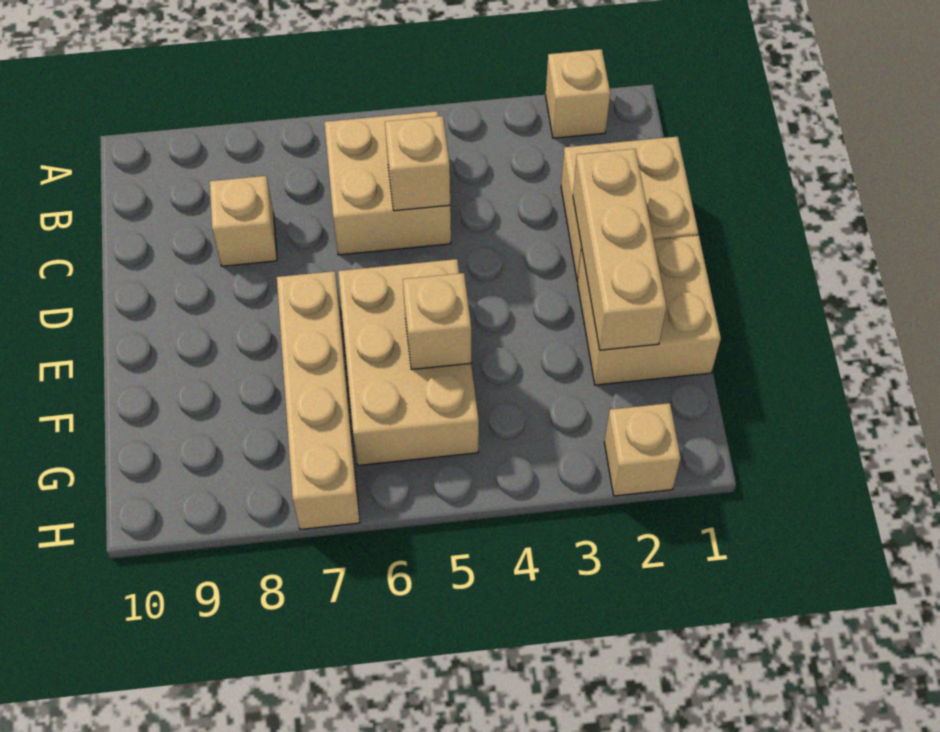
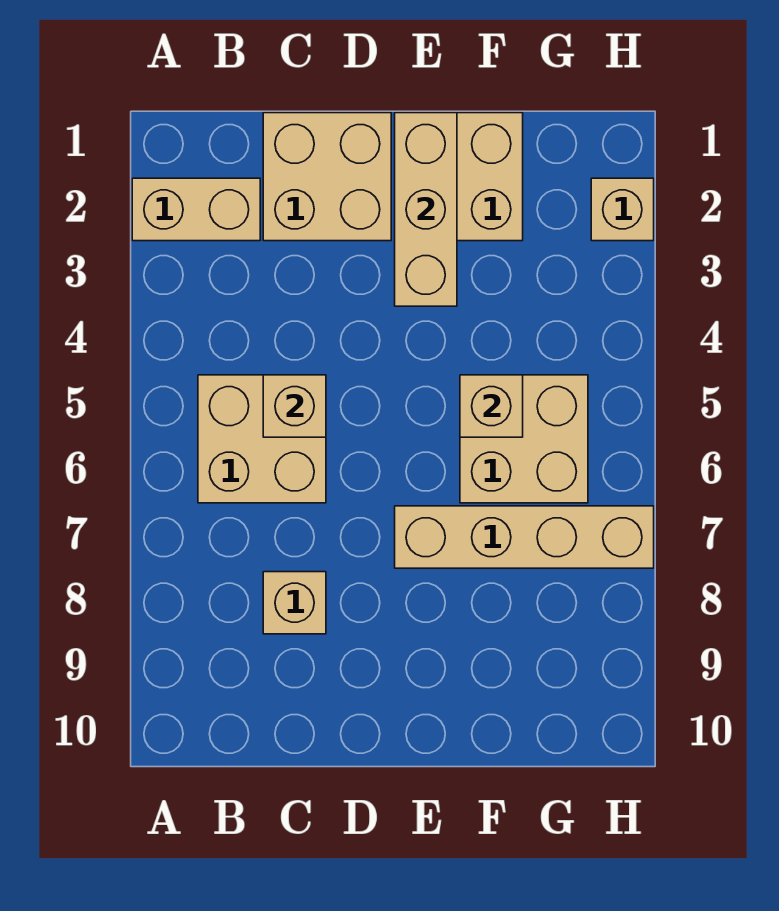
tan 1x1 brick [546,49,610,138] -> tan 1x2 brick [132,178,260,241]
tan 1x3 brick [573,149,667,350] -> tan 1x3 brick turned to [395,113,457,306]
tan 2x3 brick [338,259,479,465] -> tan 2x2 brick [460,375,588,503]

